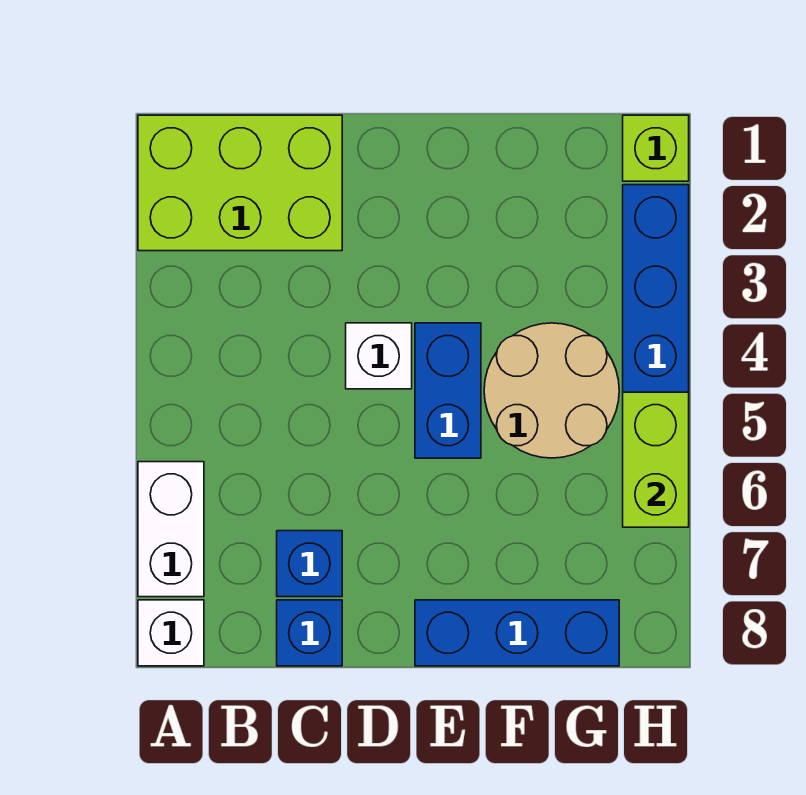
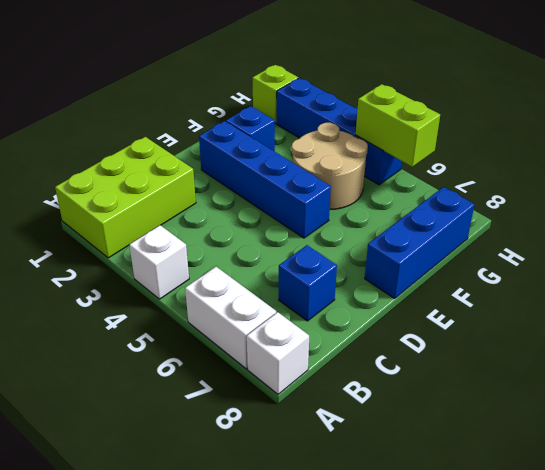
blue 1x1 brick [277,600,342,666] -> blue 1x1 brick moved to [226,106,275,151]
white 1x1 brick [346,323,412,389] -> white 1x1 brick moved to [129,225,189,299]
blue 1x2 brick [415,323,481,458] -> blue 1x4 brick [199,121,331,238]

